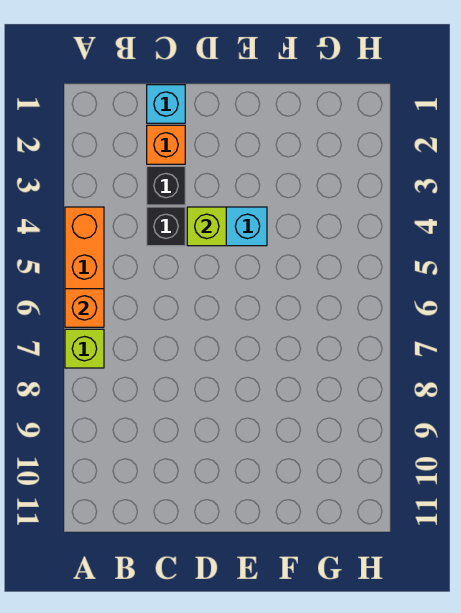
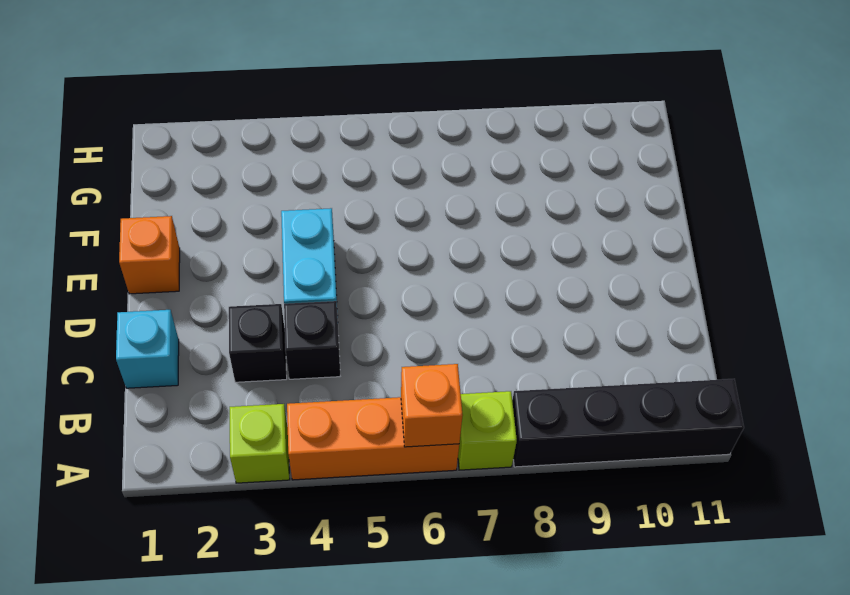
none -> black 1x4 brick [512,379,744,467]
orange 1x1 brick [147,125,185,164] -> orange 1x1 brick moved to [119,216,180,294]
lime 1x1 brick [187,207,226,246] -> lime 1x1 brick moved to [230,404,290,483]

